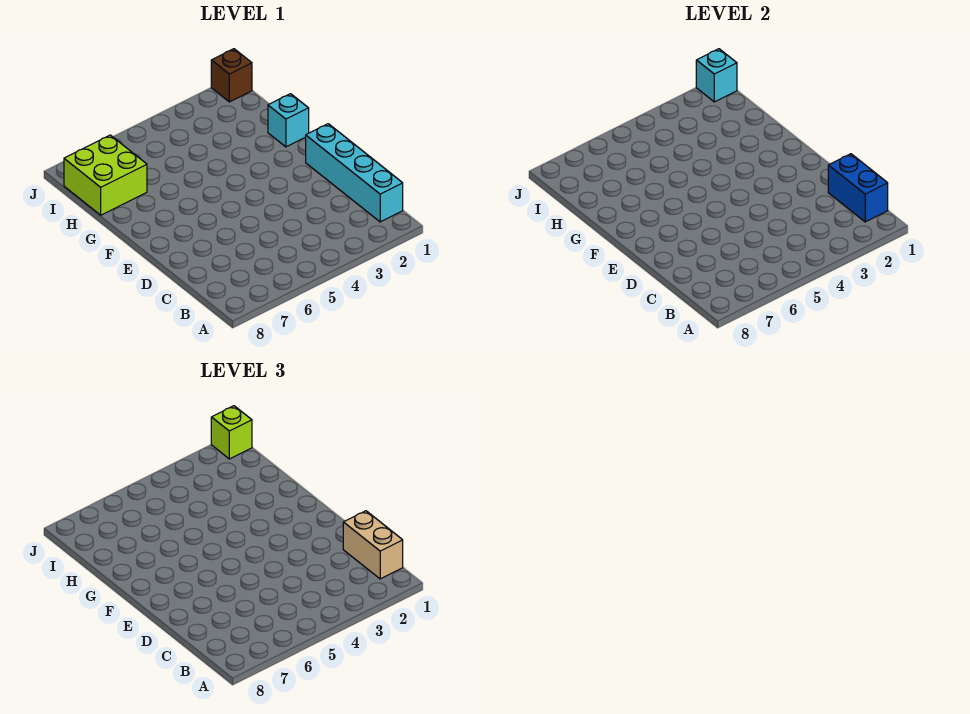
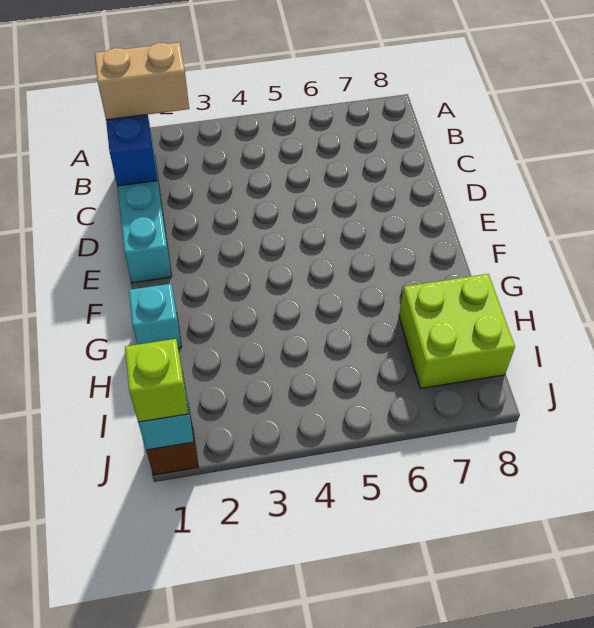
tan 1x2 brick [343,511,403,579] -> tan 1x2 brick turned to [95,42,189,120]

